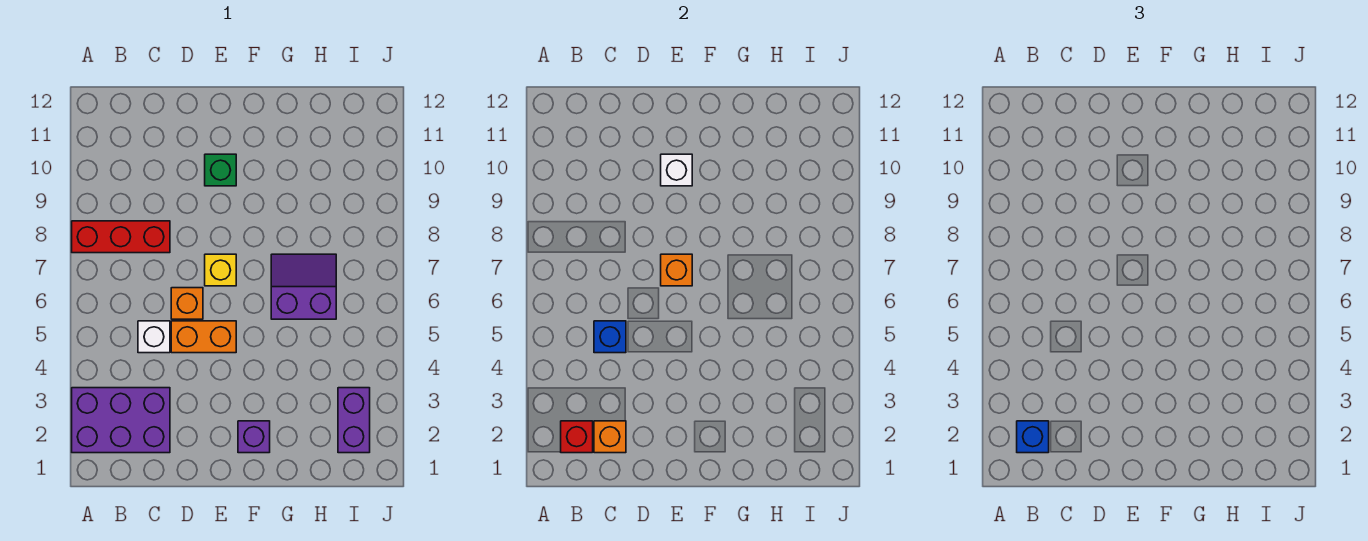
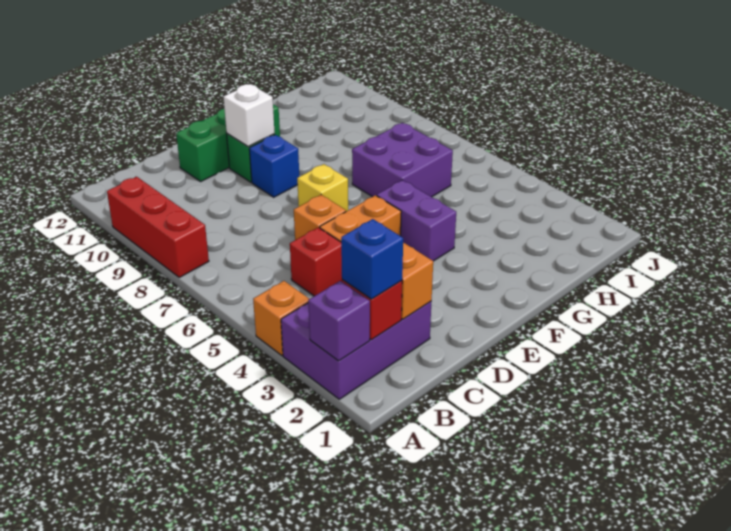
red 1x3 brick [72,221,170,253] -> red 1x3 brick turned to [107,177,209,277]
white 1x1 brick [138,321,170,353] -> red 1x1 brick [290,227,342,296]
blue 1x1 brick [594,321,626,353] -> blue 1x1 brick moved to [249,135,299,197]
none -> green 1x3 brick [176,104,280,181]
orange 1x1 brick [661,254,692,286] -> orange 1x1 brick moved to [253,281,309,355]
purple 1x1 brick [238,421,270,453] -> purple 1x1 brick moved to [308,281,370,361]
purple 2x2 slope [271,254,336,319] -> purple 2x2 brick [352,123,453,197]
purple 1x2 brick [338,388,370,453] -> purple 1x2 brick moved to [377,180,456,261]

